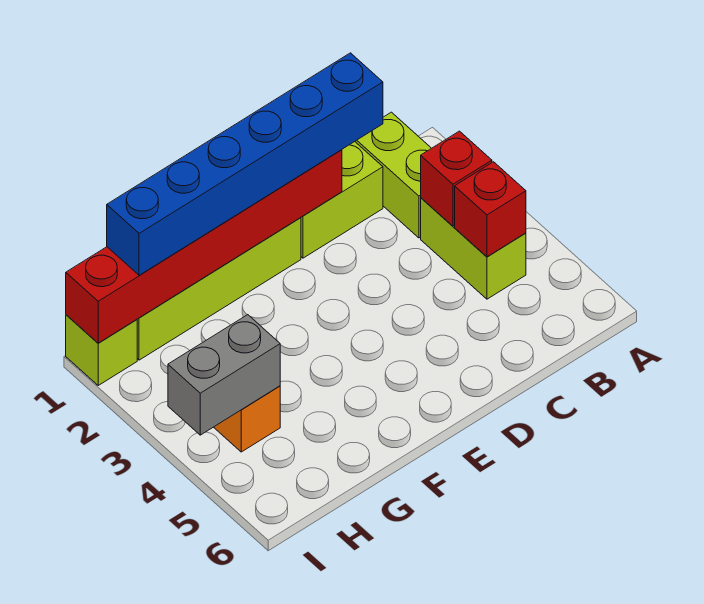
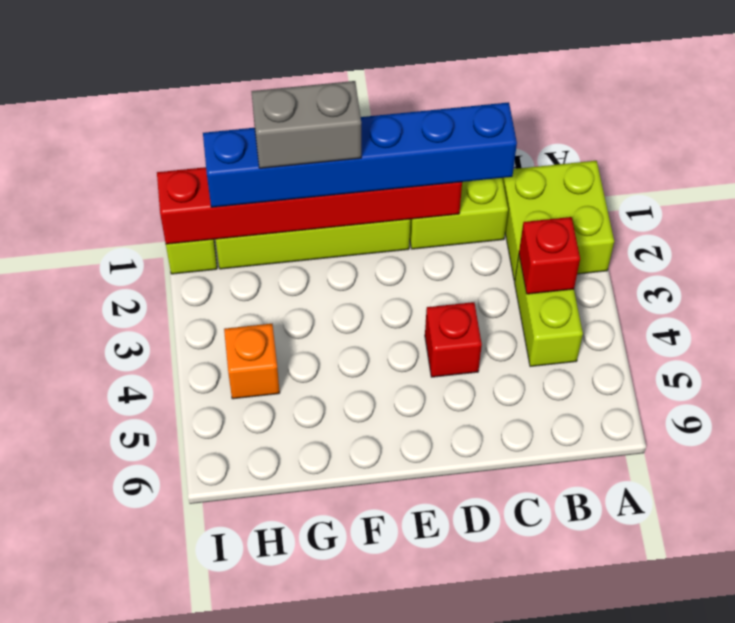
lime 1x2 brick [355,112,431,238] -> lime 2x2 brick [502,161,614,281]
red 1x1 brick [455,162,526,257] -> red 1x1 brick moved to [425,302,482,377]
grey 1x2 brick [168,315,280,435] -> grey 1x2 brick moved to [251,81,361,168]

